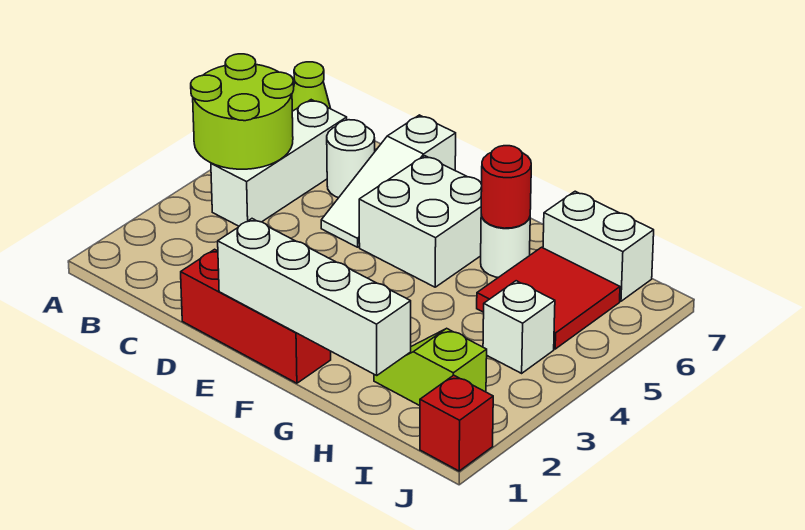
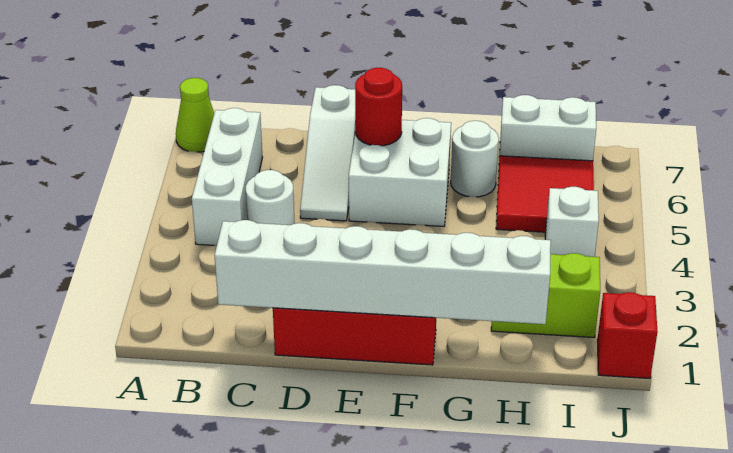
lime 2x2 round brick [191,54,294,169] -> none
white 1x1 round brick [327,120,375,198] -> white 1x1 round brick moved to [246,170,295,225]
white 1x4 brick [218,219,411,375] -> white 1x6 brick [215,220,551,324]
red 1x1 round brick [481,146,531,228] -> red 1x1 round brick moved to [355,68,402,146]

